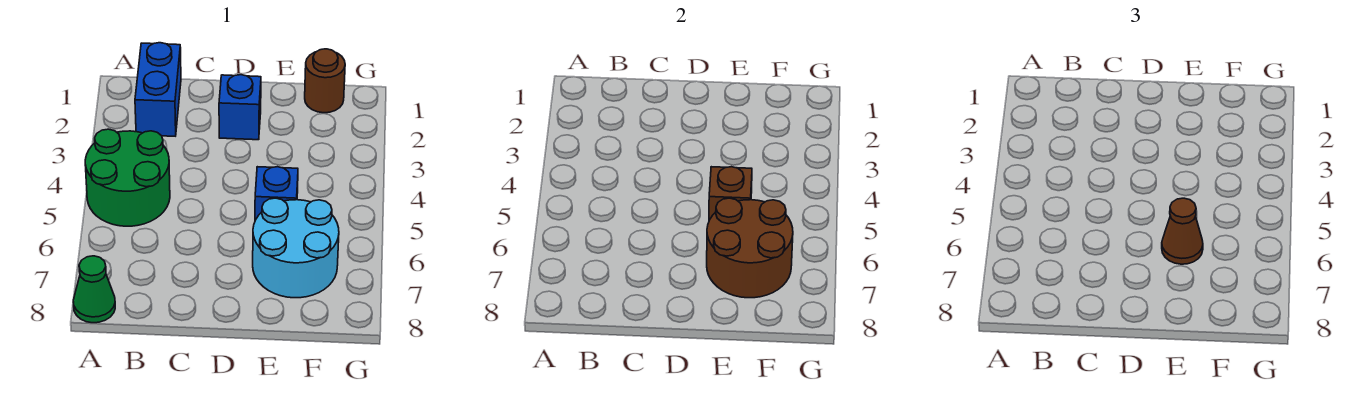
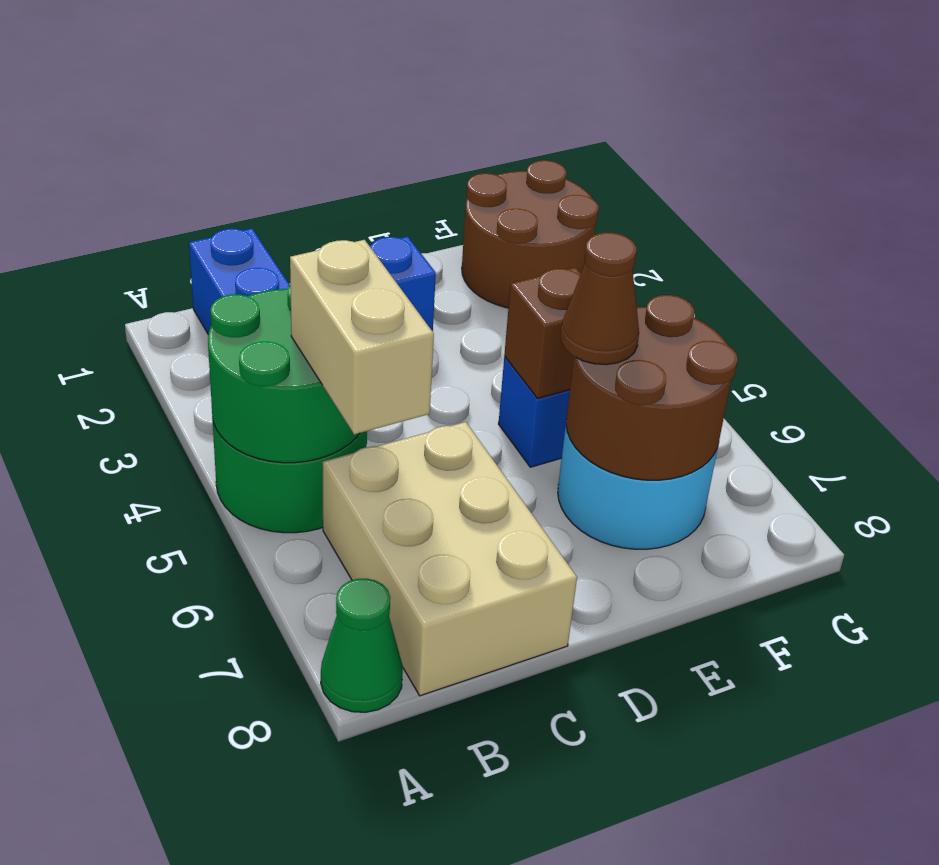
none -> green 2x2 round brick [208,285,360,463]
none -> tan 1x2 brick [290,240,434,434]
none -> tan 2x3 brick [323,422,577,696]
brown 1x1 round brick [305,49,345,113] -> brown 2x2 round brick [462,160,599,308]

